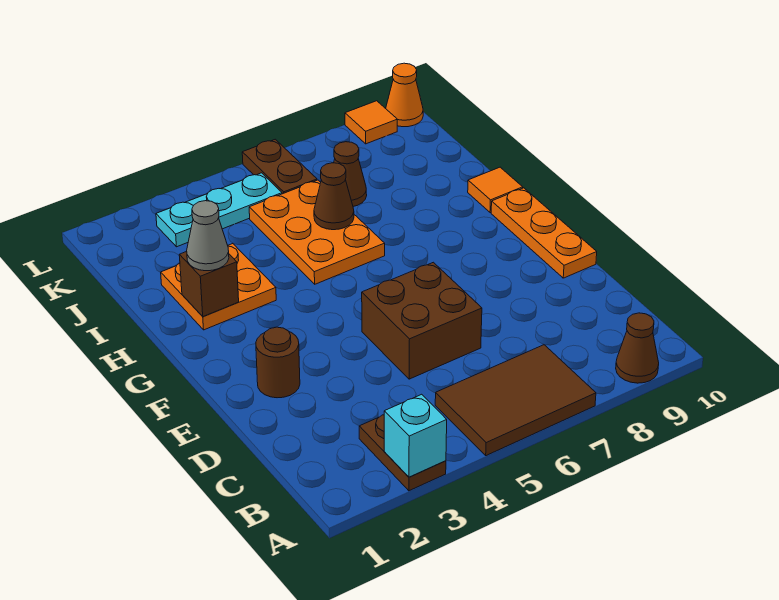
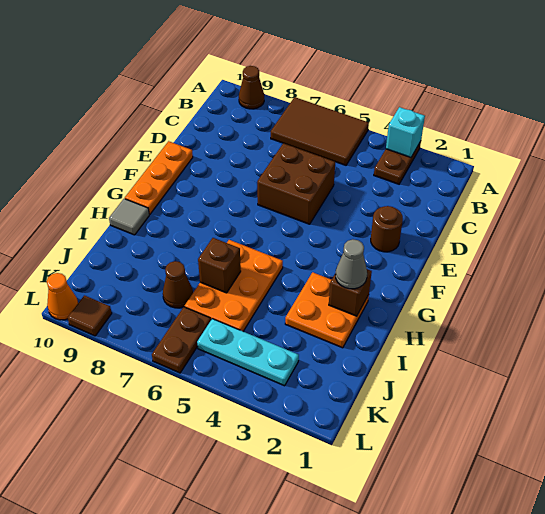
orange 1x1 tile [468,167,523,213] -> grey 1x1 tile [109,199,149,235]
brown 1x1 cone [314,163,354,230] -> brown 1x1 brick [198,238,241,293]
orange 1x1 tile [345,101,397,144] -> brown 1x1 tile [68,295,112,336]

